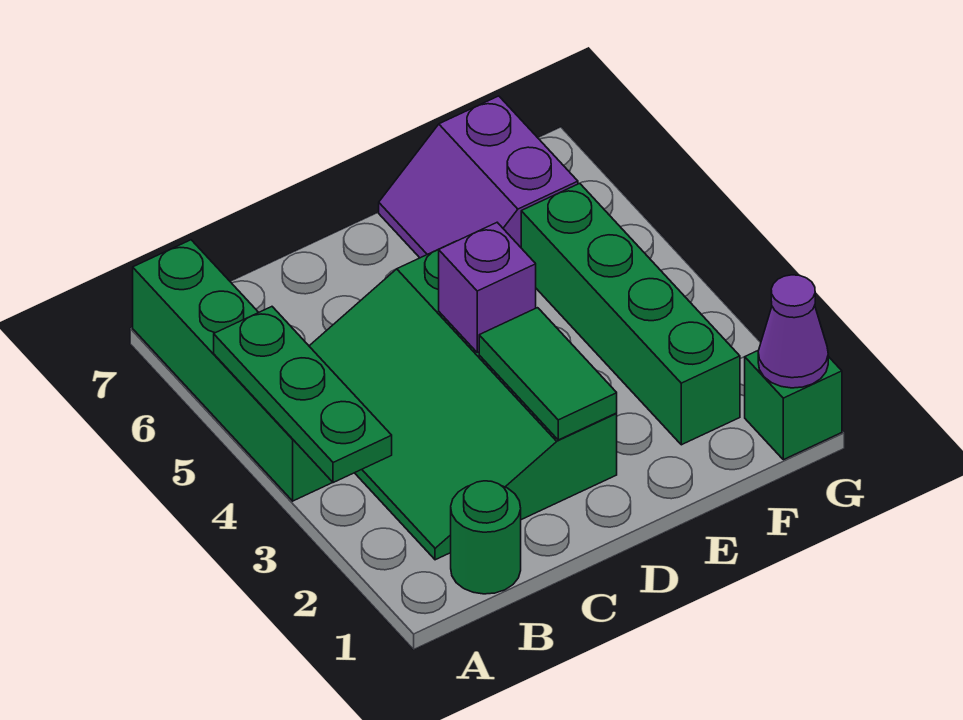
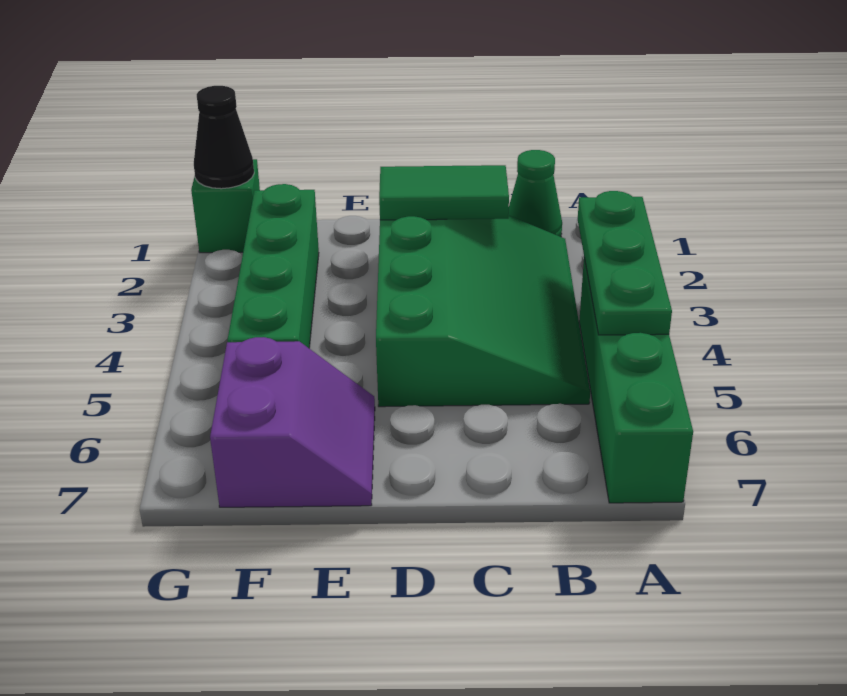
green 1x1 round brick [451,481,521,594] -> green 1x1 cone [508,150,562,237]
green 1x2 tile [479,308,617,440] -> green 1x2 tile turned to [379,165,509,220]
purple 1x1 brick [439,223,536,353] -> none
purple 1x1 cone [758,275,828,388] -> black 1x1 cone [194,86,254,189]

